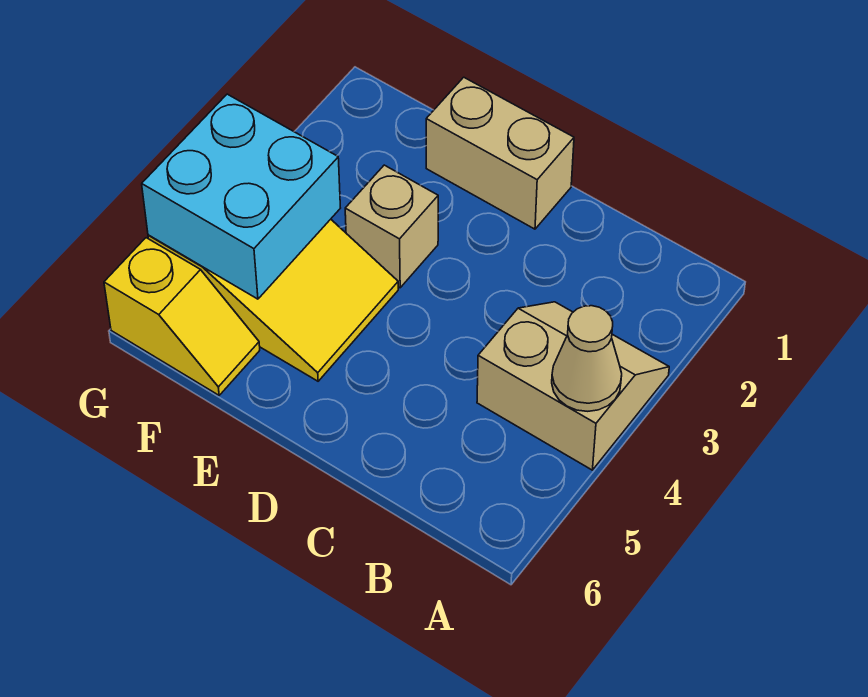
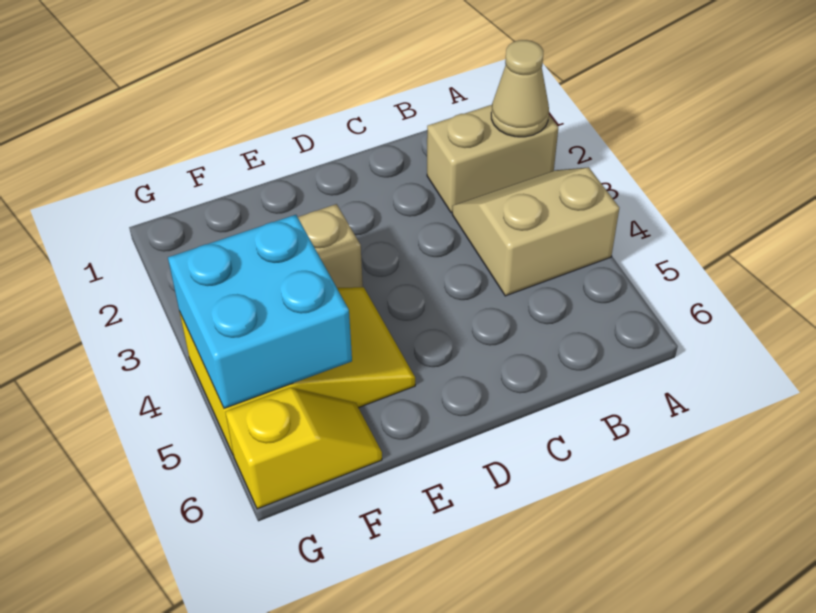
tan 1x1 cone [552,306,622,411] -> tan 1x1 cone moved to [491,40,549,137]
tan 1x2 brick [426,77,574,229] -> tan 1x2 brick moved to [427,105,558,213]

